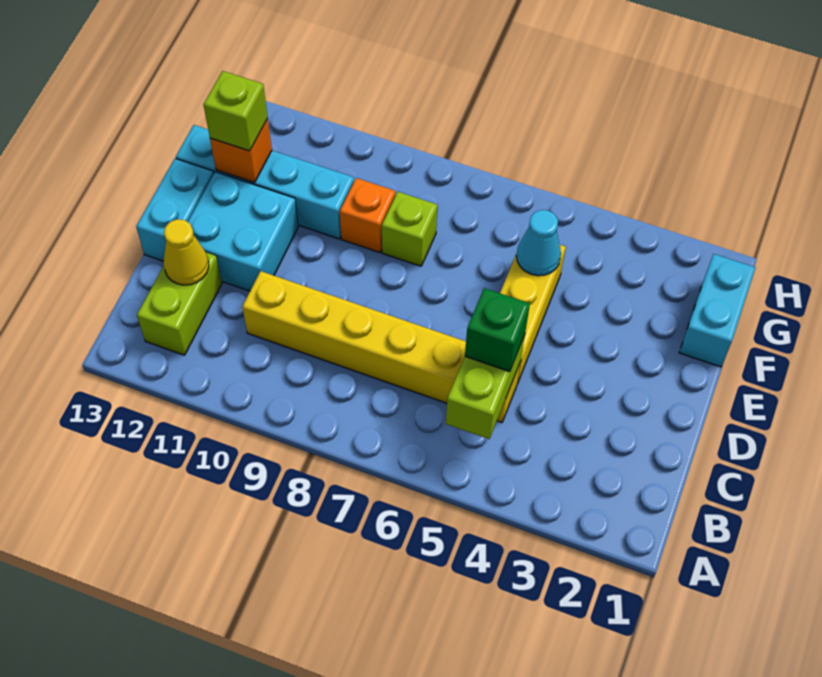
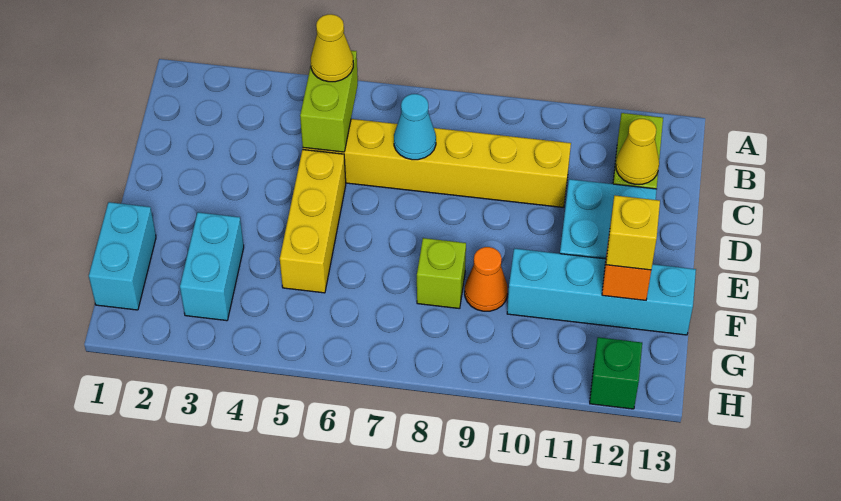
none -> yellow 1x1 cone [311,14,353,82]
green 1x1 brick [465,288,530,372] -> green 1x1 brick moved to [590,337,642,409]
cyan 1x2 brick [136,159,214,261] -> cyan 1x2 brick moved to [180,212,244,321]
cyan 1x1 cone [516,210,561,276] -> cyan 1x1 cone moved to [394,94,436,160]
orange 1x1 brick [340,178,395,253] -> orange 1x1 cone [465,247,508,311]
lime 1x1 brick [203,71,268,151] -> yellow 1x1 brick [606,195,660,270]

